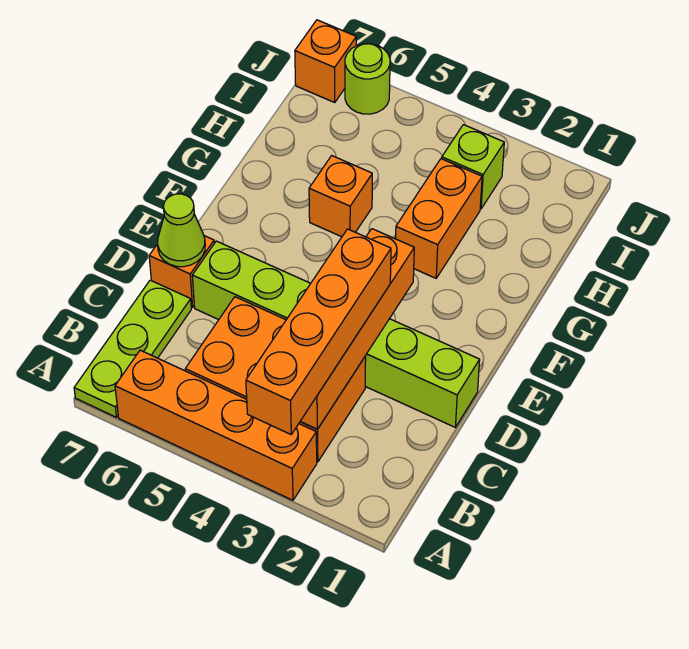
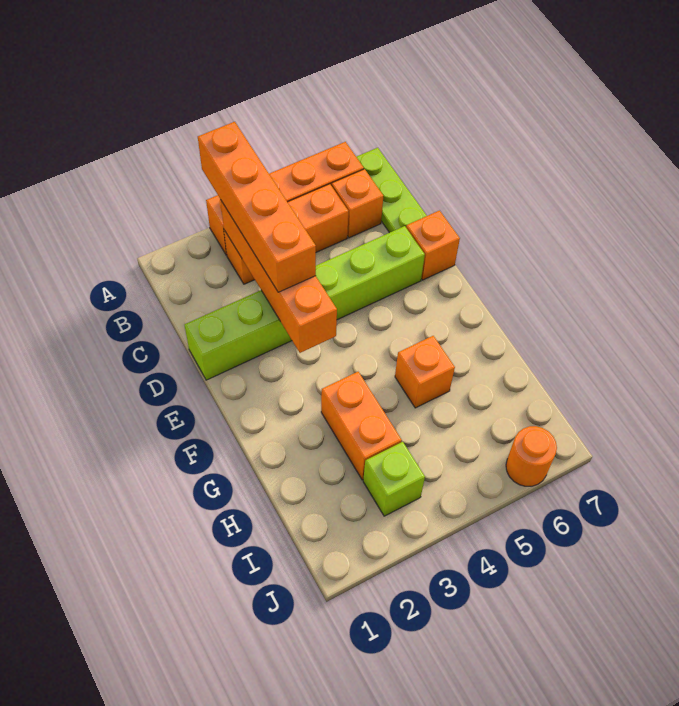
orange 2x3 brick [185,297,366,462] -> orange 1x3 brick [224,184,348,284]
lime 1x1 cone [158,194,205,267] -> none
lime 1x1 round brick [345,44,390,114] -> orange 1x1 round brick [506,426,557,486]
orange 1x1 brick [295,20,356,102] -> orange 1x1 brick moved to [332,169,383,238]

